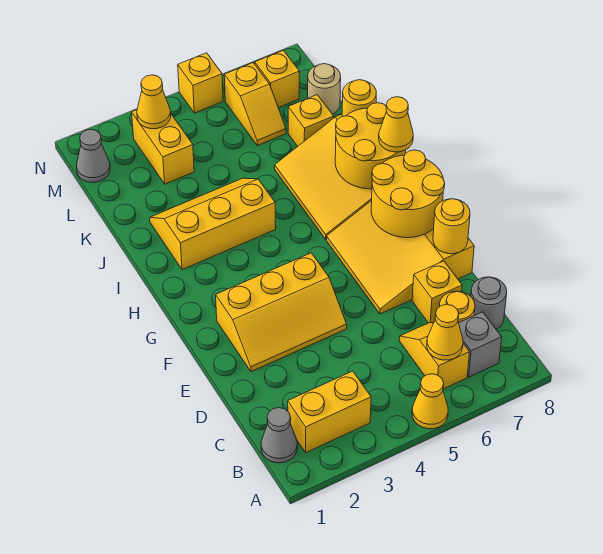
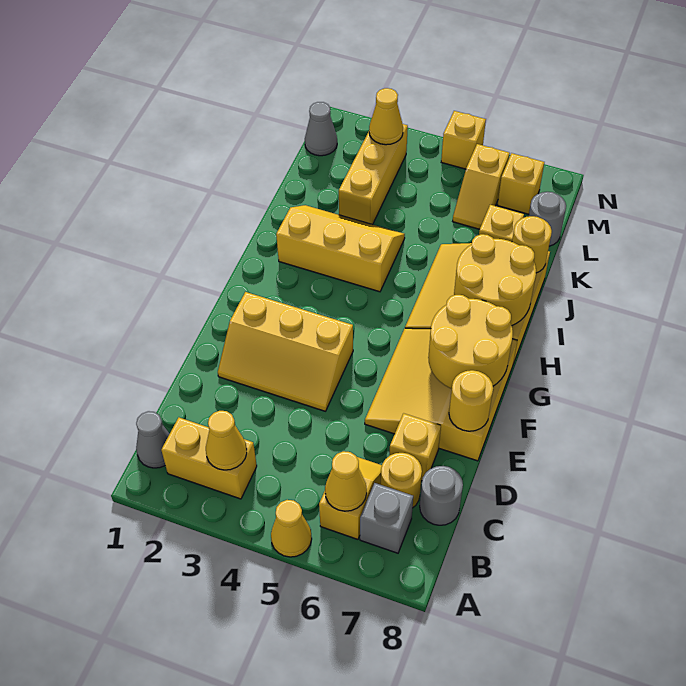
yellow 1x1 cone [379,97,413,152] -> yellow 1x1 cone moved to [206,411,247,470]
yellow 1x2 brick [132,110,194,184] -> yellow 1x3 brick [339,124,408,225]
tan 1x1 round brick [308,64,341,114] -> grey 1x1 round brick [529,192,566,246]

